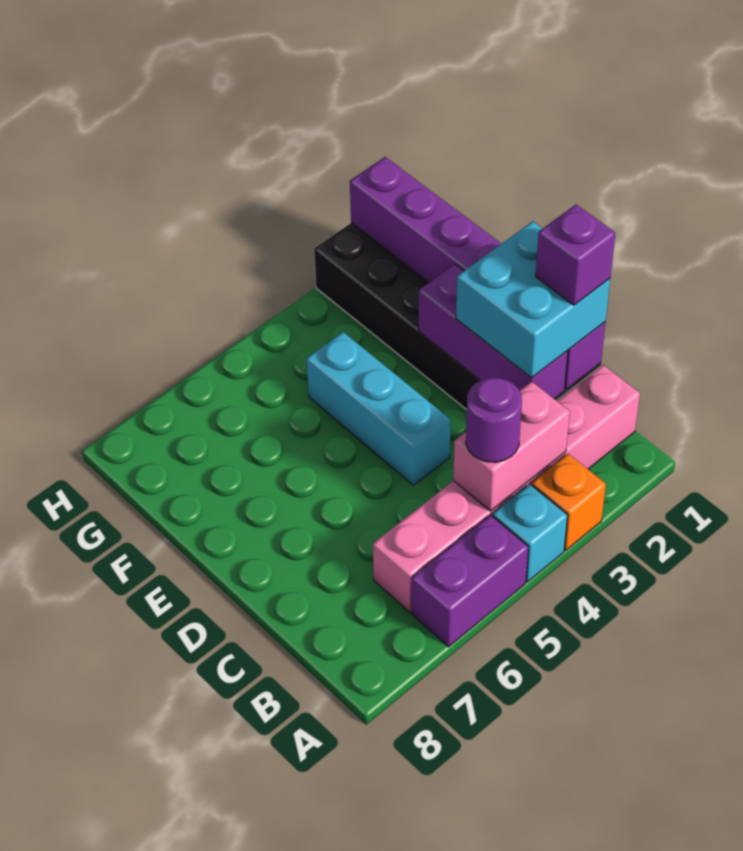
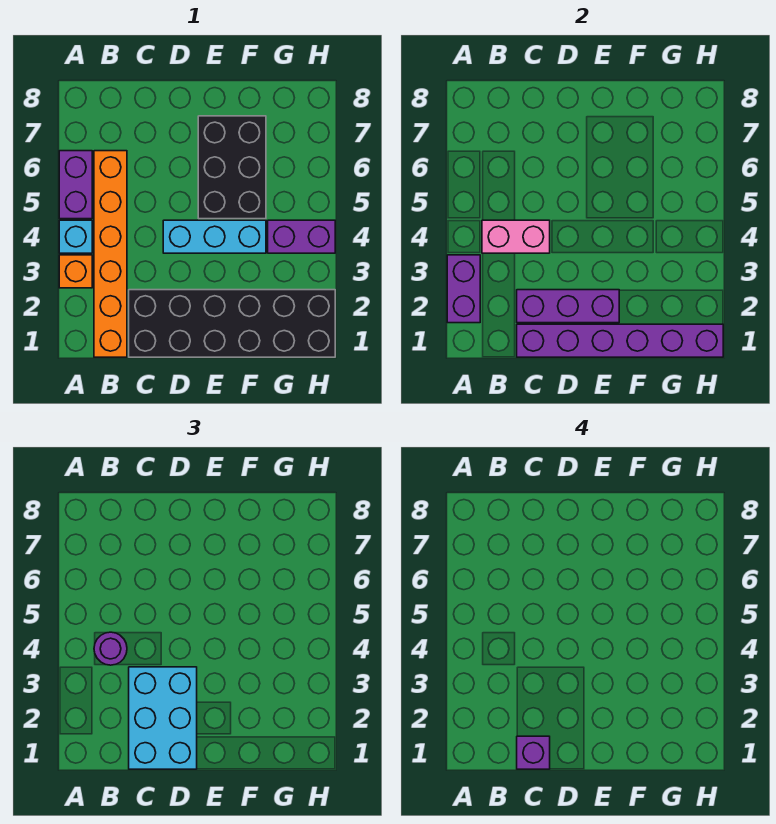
none -> purple 1x2 brick [447,255,480,323]
pink 1x6 brick [373,365,640,612] -> orange 1x6 brick [94,151,127,357]
pink 1x2 brick [453,381,570,511] -> pink 1x2 brick turned to [482,220,550,253]
cyan 2x2 brick [456,221,610,378] -> cyan 2x3 brick [129,667,197,769]
none -> black 2x3 brick [198,116,266,219]
none -> purple 1x2 brick [268,220,335,253]

